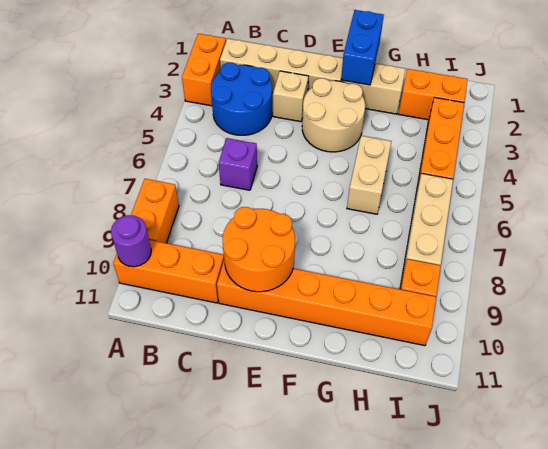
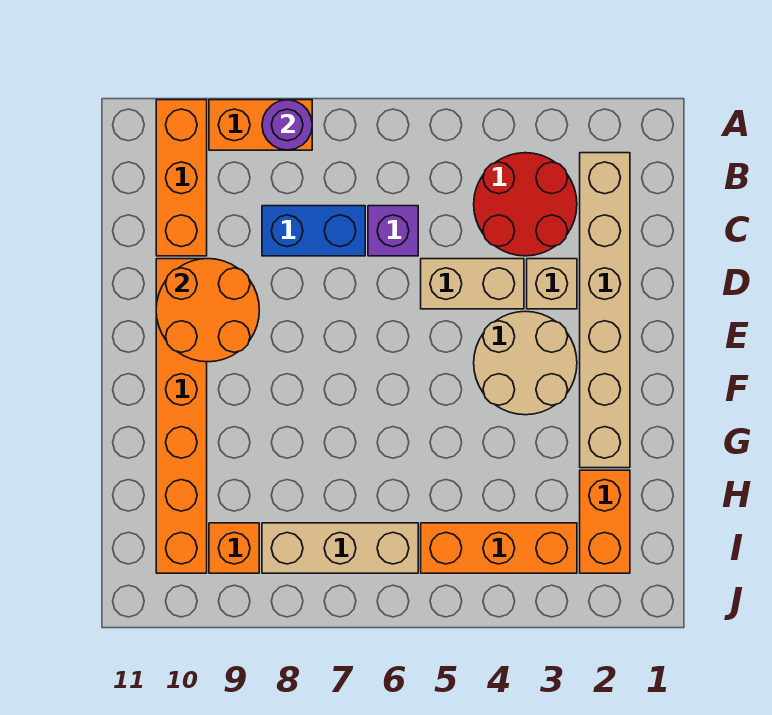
orange 1x2 brick [182,34,226,106] -> none
purple 1x1 round brick [111,215,151,267] -> purple 1x1 round brick moved to [262,100,312,150]
blue 2x2 round brick [211,63,272,135] -> red 2x2 round brick [474,153,577,256]
blue 1x2 brick [341,10,384,85] -> blue 1x2 brick moved to [262,206,365,256]
tan 1x2 brick [347,136,392,214] -> tan 1x2 brick moved to [421,259,524,309]

